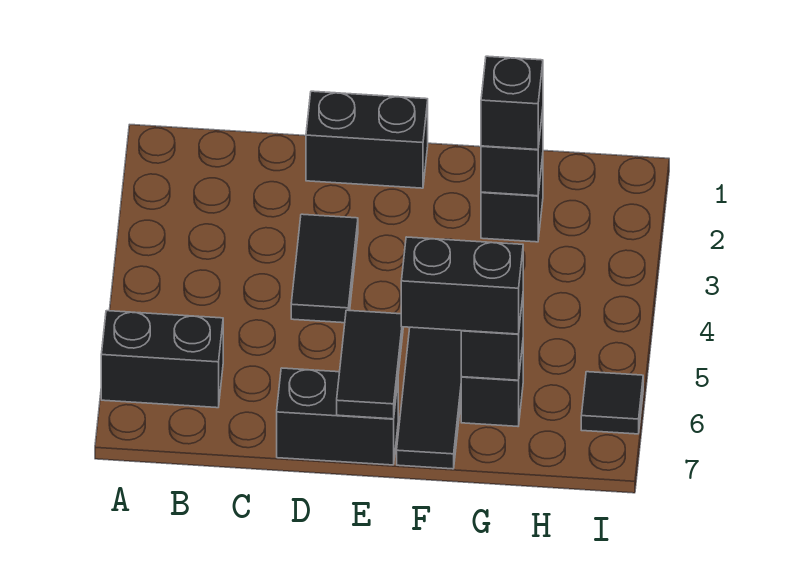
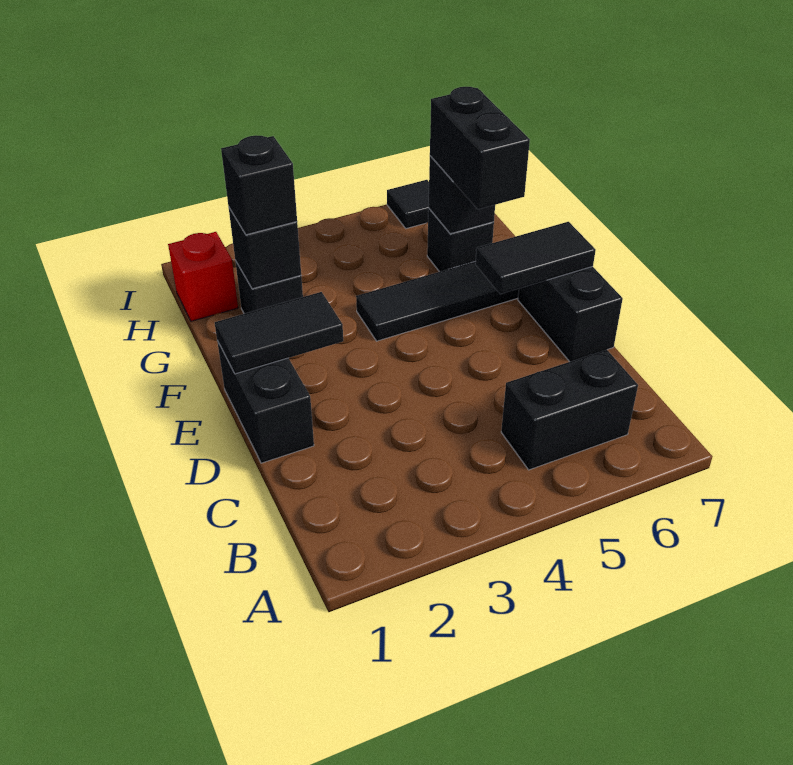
black 1x2 brick [101,311,223,408] -> black 1x2 brick turned to [501,350,638,470]
black 1x2 tile [291,214,358,323] -> black 1x2 tile moved to [215,292,343,374]
none -> red 1x1 brick [168,232,238,321]

